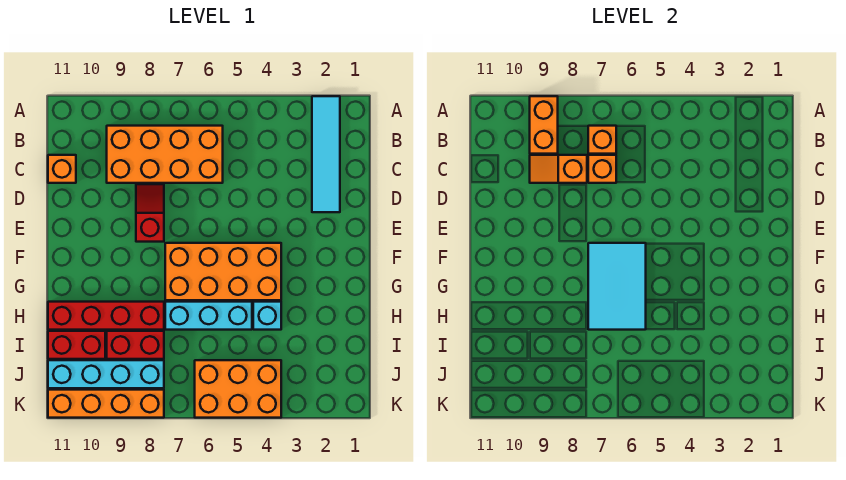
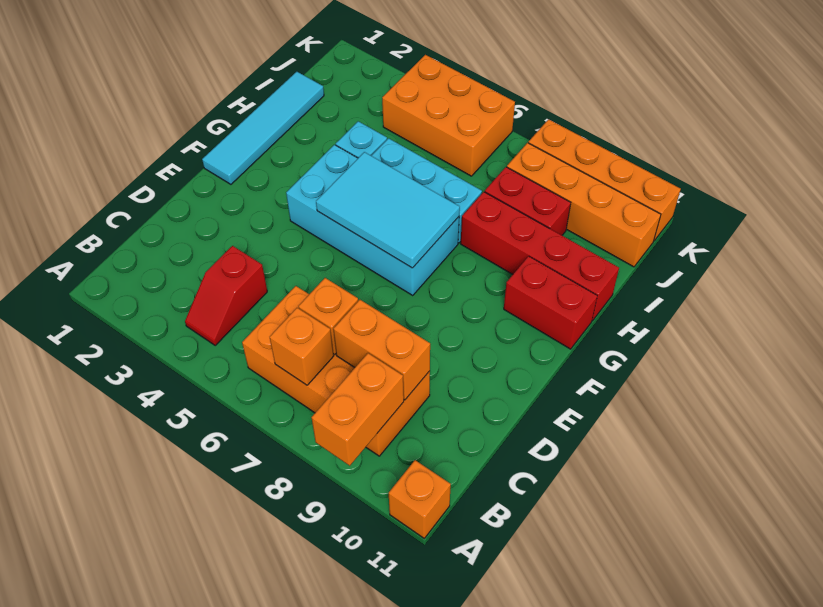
cyan 1x4 tile [312,96,340,212] -> cyan 1x4 tile moved to [202,72,324,184]
orange 1x2 slope [530,155,587,183] -> orange 1x2 brick [333,300,430,400]
orange 1x1 brick [48,155,76,183] -> orange 1x1 brick moved to [389,460,451,538]
red 1x2 slope [136,184,164,242] -> red 1x2 slope moved to [185,246,267,345]
orange 2x4 brick [165,243,281,300] -> cyan 2x4 brick [286,145,459,295]
cyan 2x3 tile [588,243,646,330] -> cyan 2x3 tile turned to [316,152,460,268]
red 1x2 brick [48,331,105,359] -> red 1x2 brick moved to [504,256,597,349]
cyan 1x4 brick [48,360,164,388] -> orange 1x4 brick [507,143,661,267]

